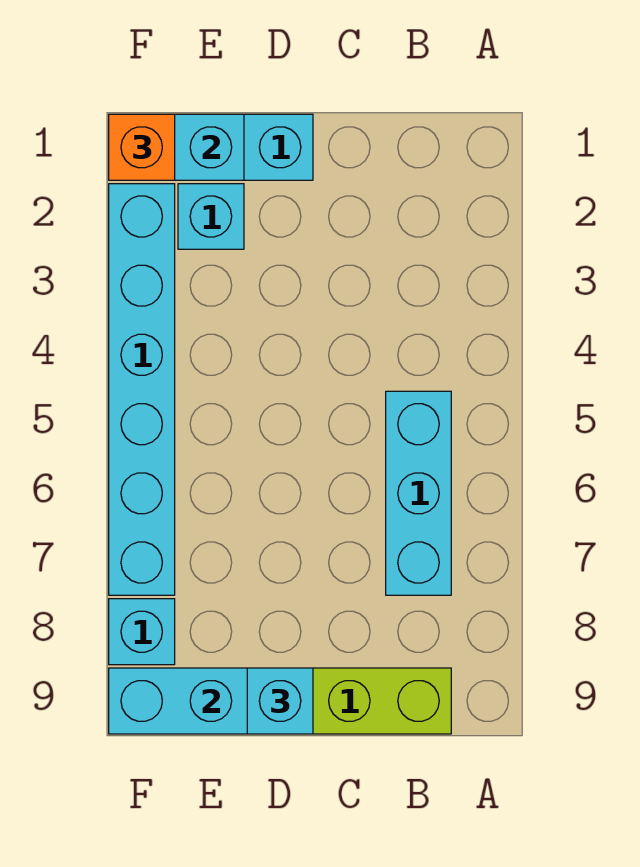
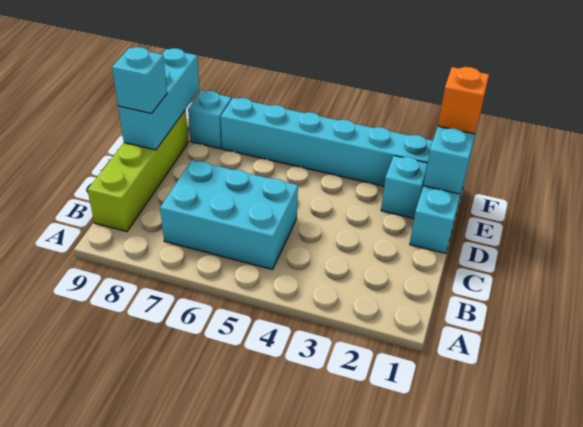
cyan 1x3 brick [386,391,451,595] -> cyan 2x3 brick [160,160,298,269]

